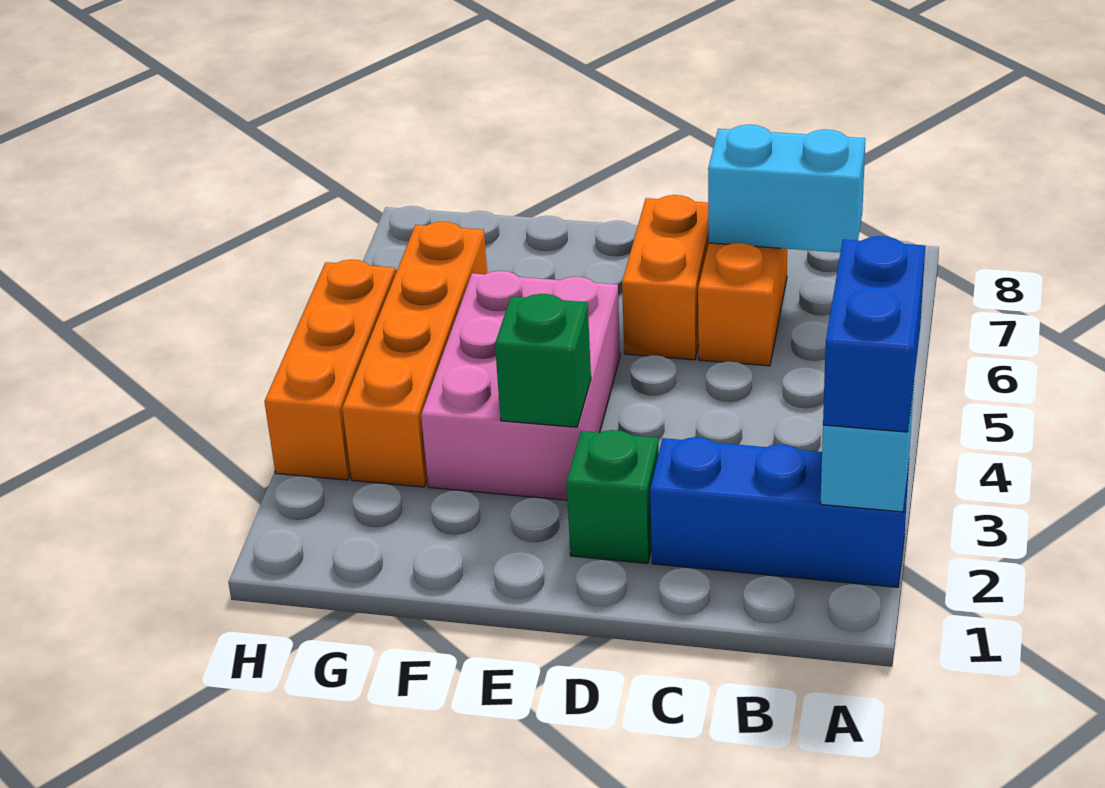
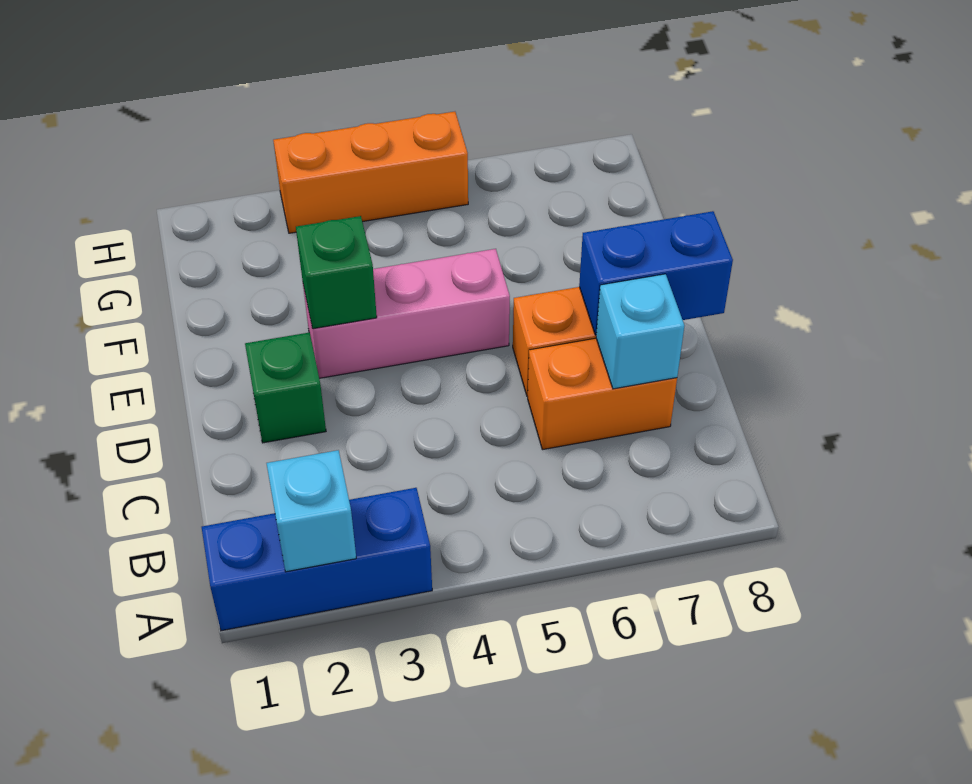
blue 1x3 brick [650,437,909,587] -> blue 1x3 brick turned to [202,488,432,631]
blue 1x2 brick [823,236,925,432] -> blue 1x2 brick moved to [579,211,733,335]
cyan 1x2 brick [708,125,865,253] -> cyan 1x1 brick [596,274,685,389]
pink 2x3 brick [421,271,620,500] -> pink 1x3 brick [303,249,510,378]
orange 1x4 brick [342,222,487,487] -> none

